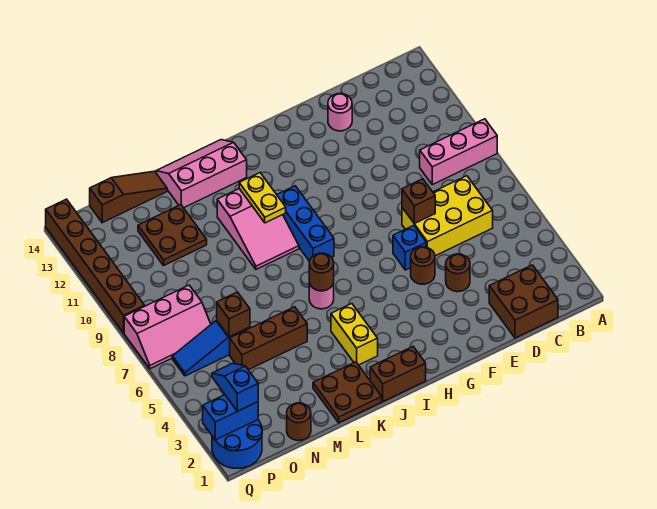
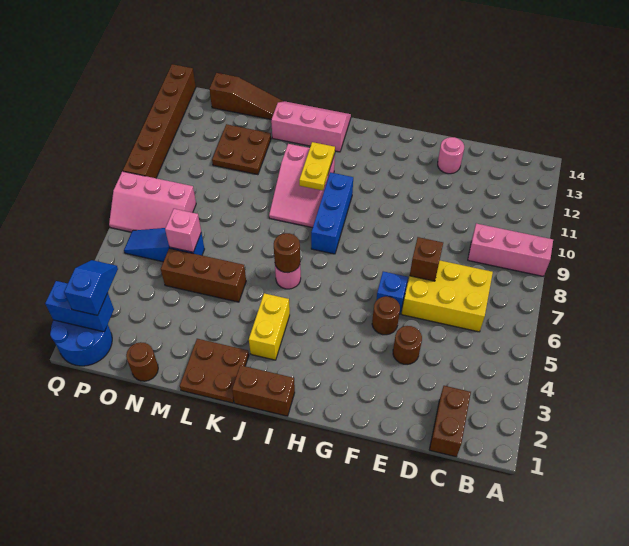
brown 2x2 brick [489,265,558,338] -> brown 1x2 brick [429,386,471,457]
brown 1x1 brick [217,292,250,337] -> pink 1x1 brick [165,209,201,252]

